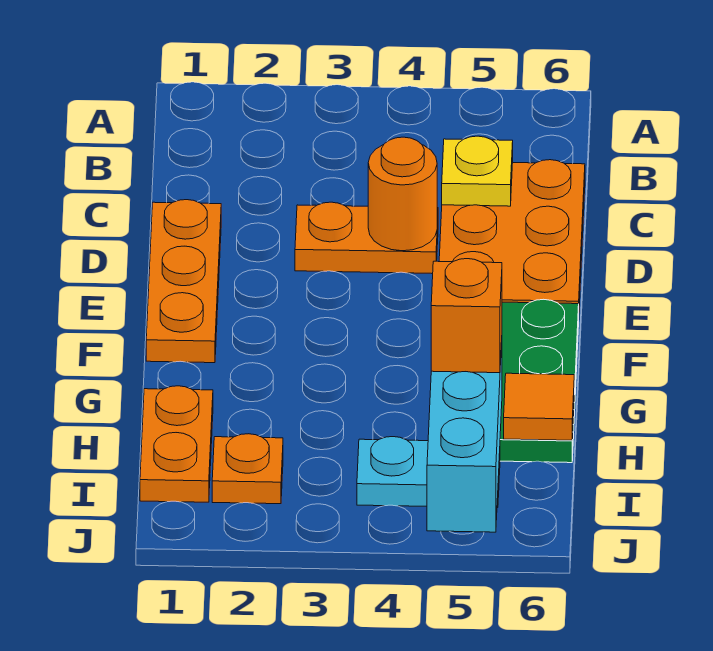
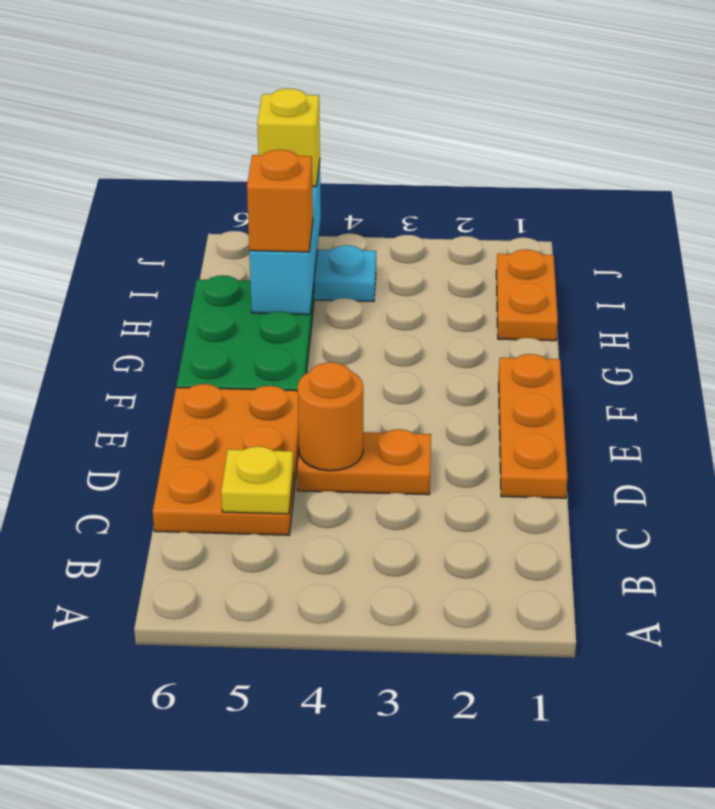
orange 1x1 tile [504,373,574,440] -> none
orange 1x1 plate [212,434,283,504] -> none
none -> yellow 1x1 brick [257,89,320,187]

